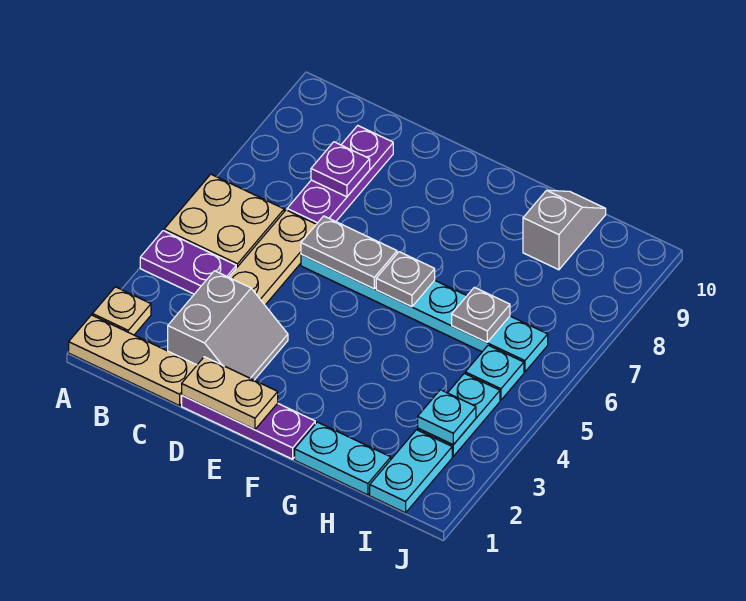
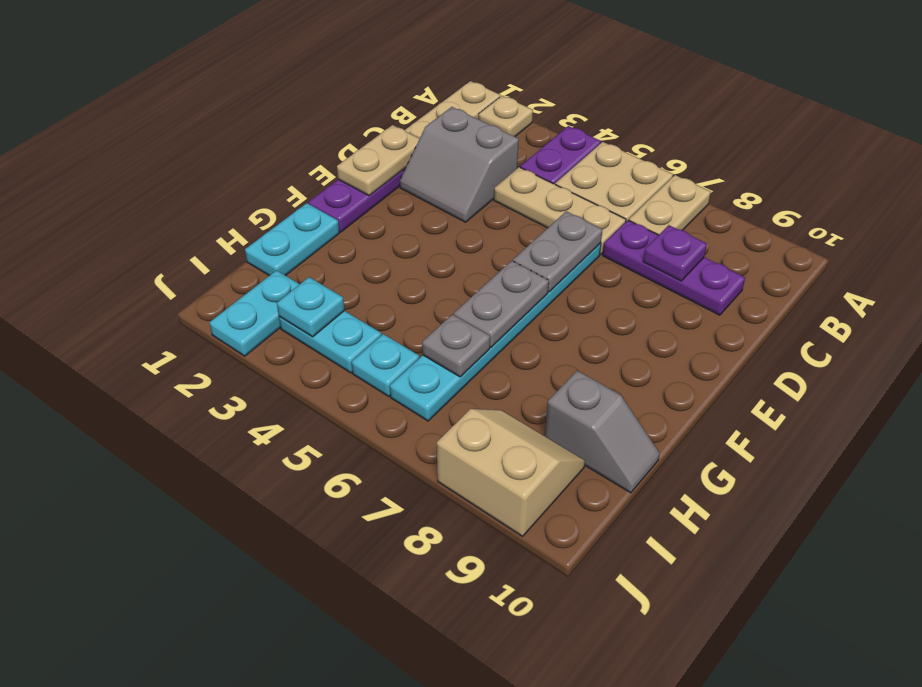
none -> tan 1x2 plate [629,175,711,235]
grey 1x1 plate [376,252,435,307] -> grey 1x2 plate [454,261,549,347]
cyan 1x2 plate [370,430,452,513] -> cyan 1x2 plate turned to [209,270,300,356]
none -> tan 2x2 slope [437,409,585,536]

